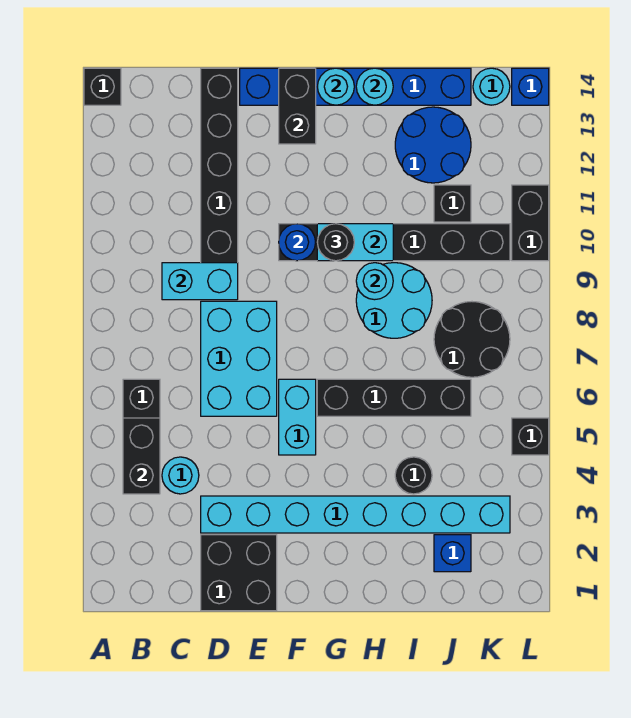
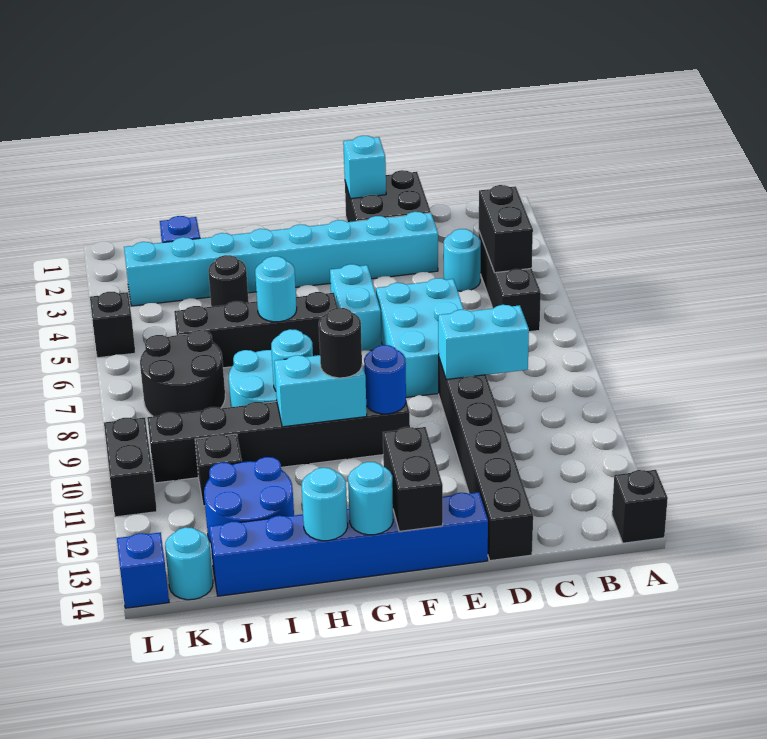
none -> cyan 1x1 brick [343,136,386,199]
none -> cyan 1x1 round brick [255,256,297,322]

